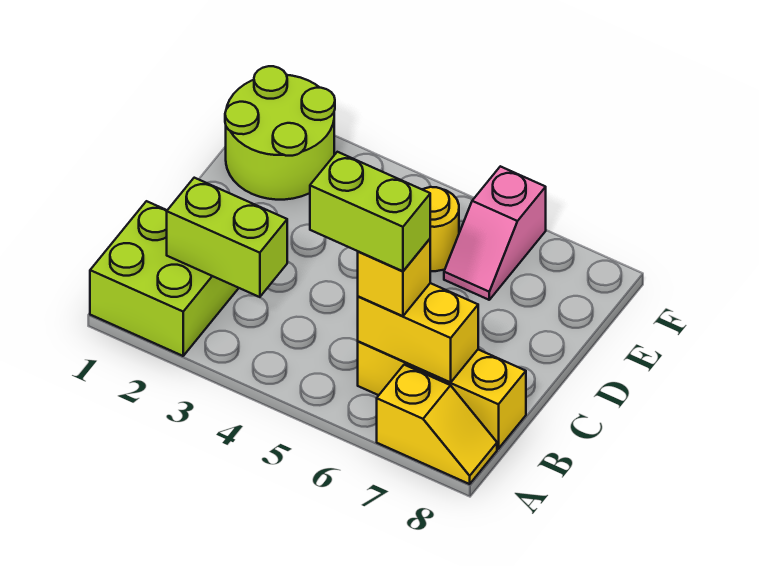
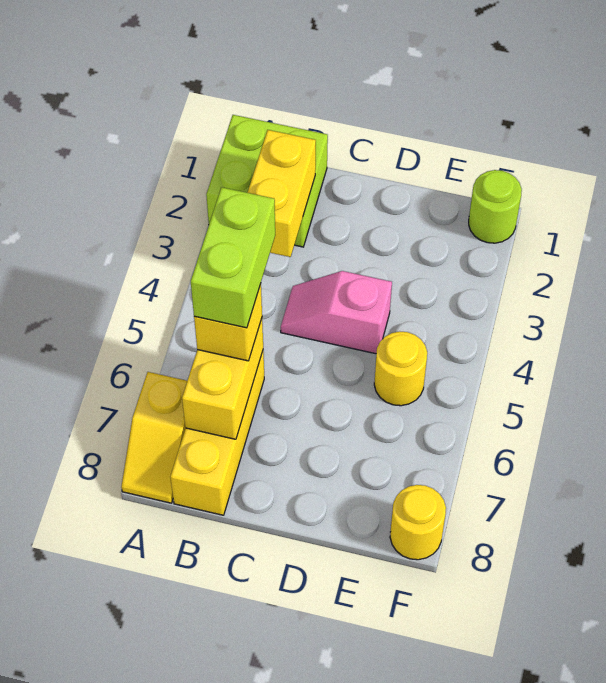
lime 1x2 brick [167,178,287,297] -> yellow 1x2 brick [247,130,316,257]
lime 2x2 round brick [225,66,335,200] -> lime 1x1 round brick [469,170,522,243]
pink 1x2 slope [444,166,546,300] -> pink 1x2 slope moved to [281,271,392,354]
none -> yellow 1x1 round brick [390,485,446,560]

